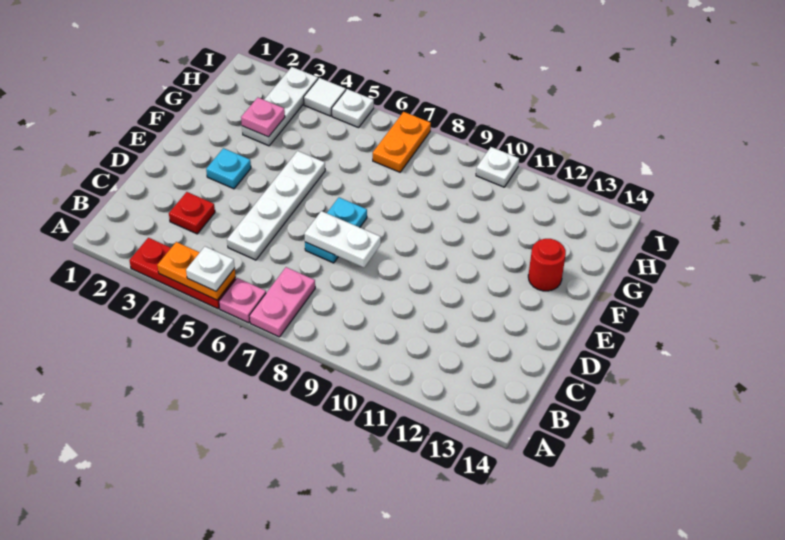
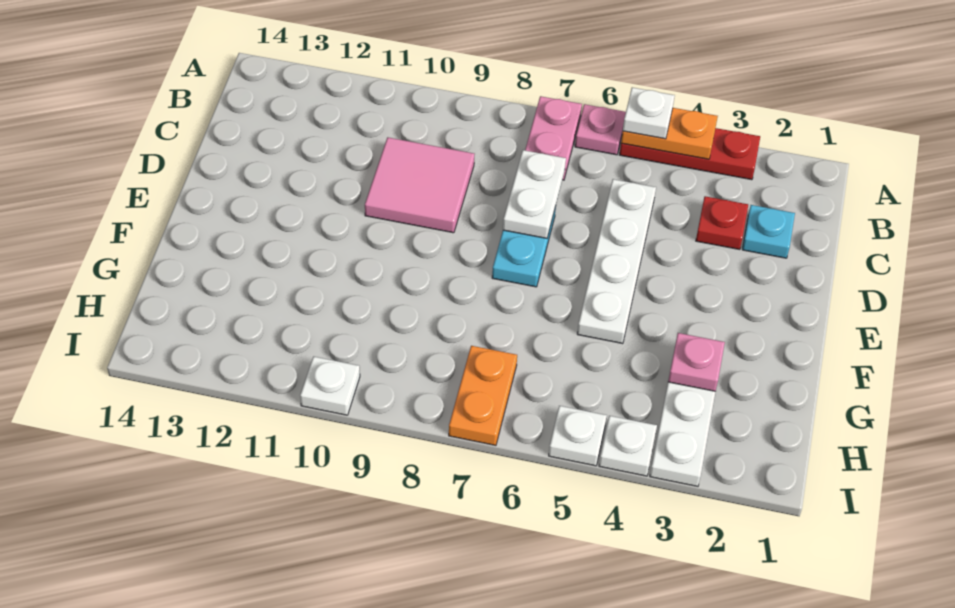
none -> pink 2x2 tile [365,137,474,233]
white 1x2 plate [304,211,381,268] -> white 1x2 plate turned to [503,150,566,238]
cyan 1x1 plate [206,148,251,189] -> cyan 1x1 plate moved to [742,205,795,258]
red 1x1 round brick [528,239,566,291] -> none
white 1x1 tile [304,78,346,116] -> white 1x1 plate [599,416,657,476]

